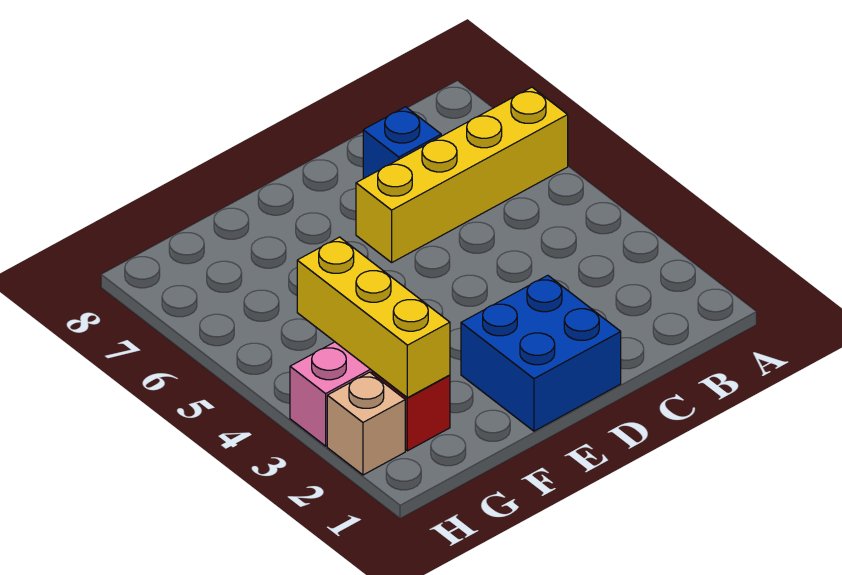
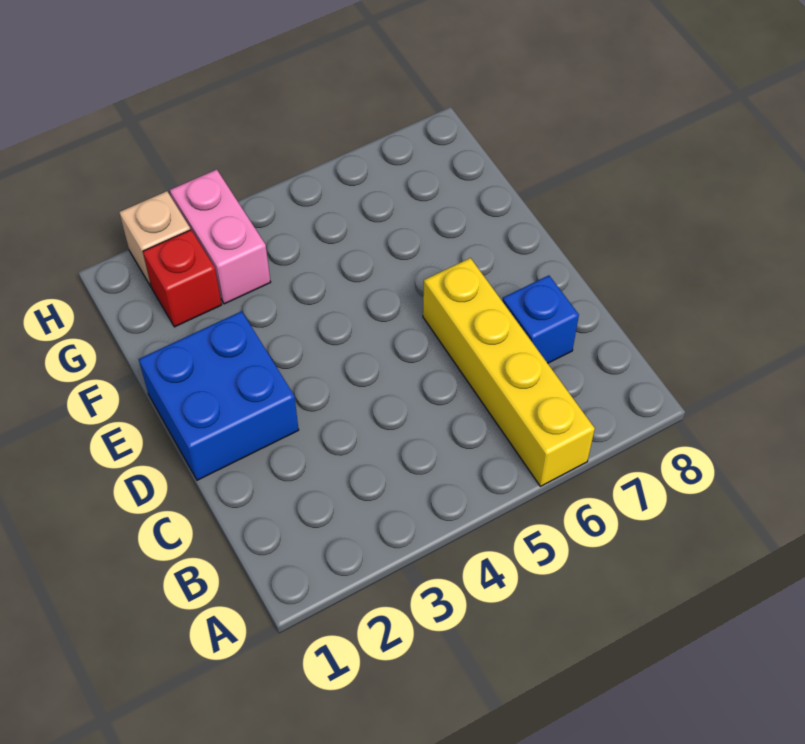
yellow 1x3 brick [297,237,450,398] -> none

